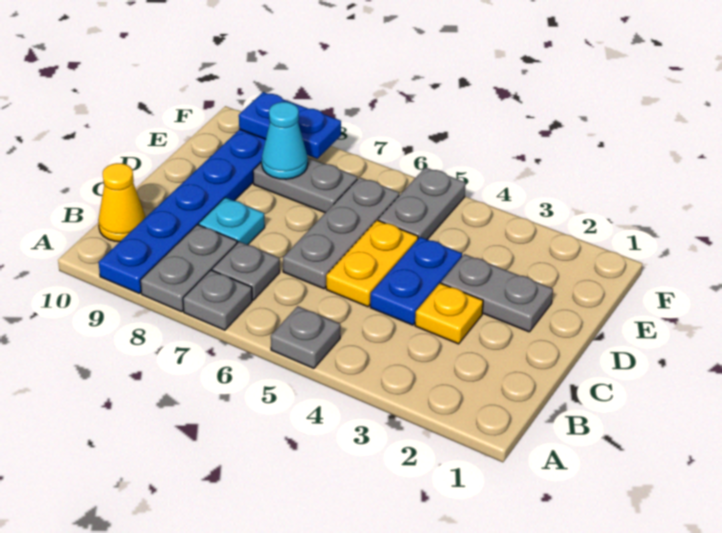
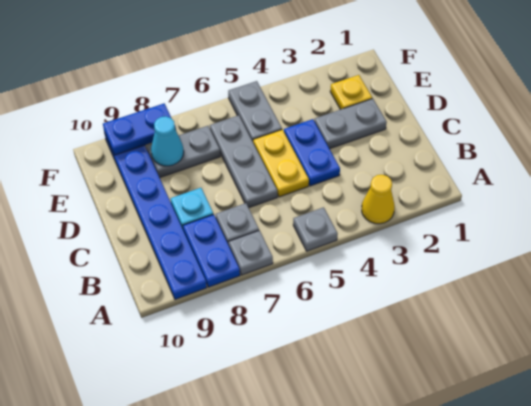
grey 1x2 plate [140,224,237,312] -> blue 1x2 plate [183,214,240,287]
yellow 1x1 cone [98,163,145,242] -> yellow 1x1 cone moved to [362,175,395,224]
yellow 1x1 plate [415,283,483,344] -> yellow 1x1 plate moved to [330,75,372,110]

